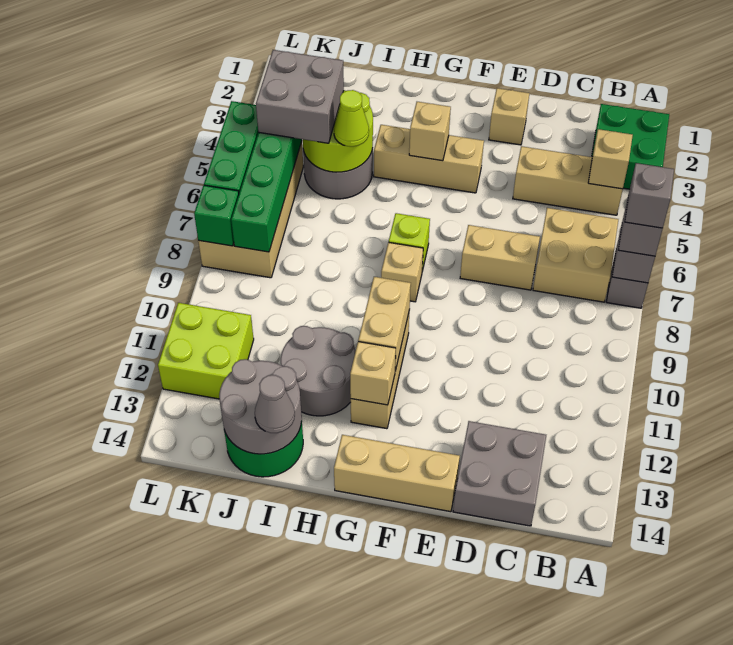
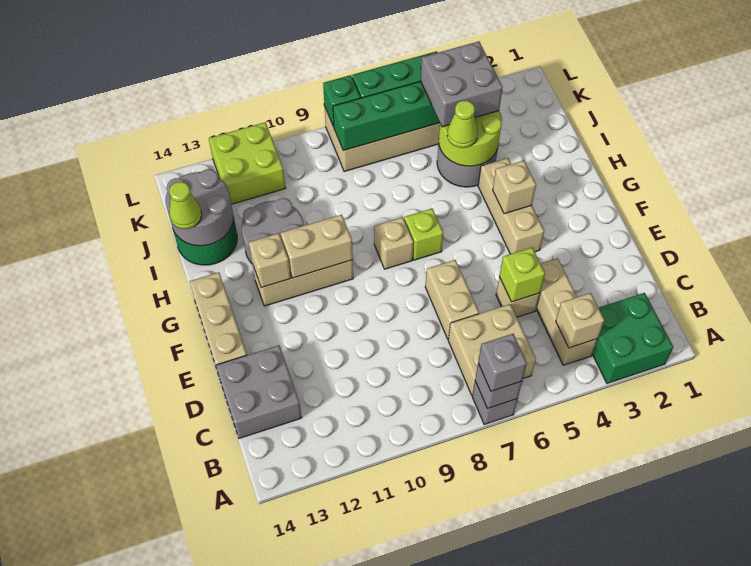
grey 1x1 brick [625,163,674,228] -> none
none -> lime 1x1 brick [499,248,545,302]
tan 1x1 brick [489,88,529,145] -> tan 1x1 brick moved to [496,277,540,317]
grey 1x1 cone [255,375,295,433] -> lime 1x1 cone [169,182,202,229]

